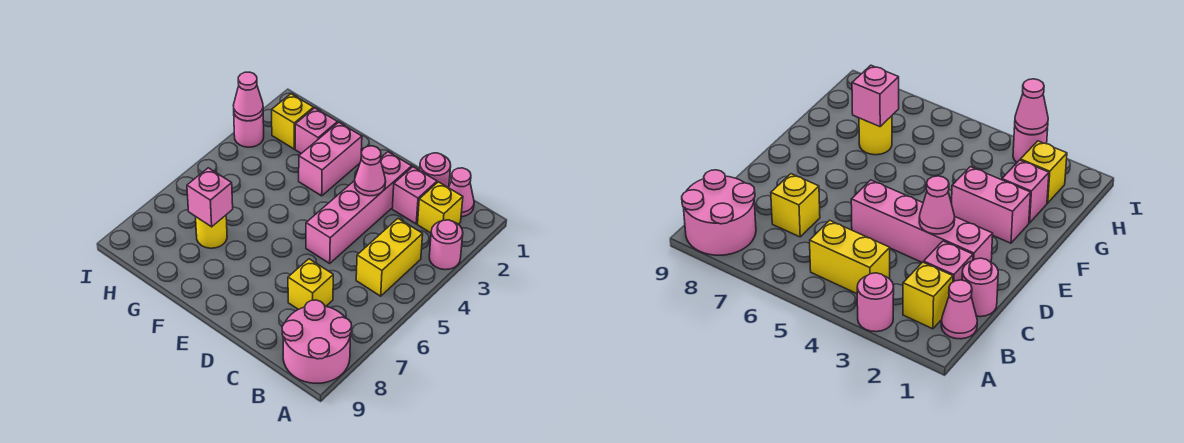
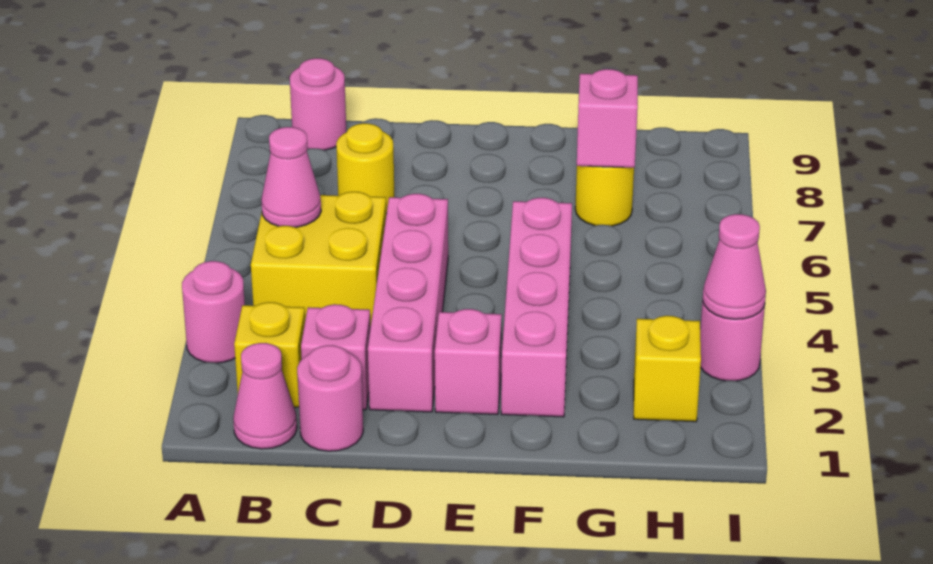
pink 2x2 round brick [282,300,352,383] -> pink 1x1 round brick [290,58,346,150]
yellow 1x2 brick [356,219,423,296] -> yellow 2x2 brick [251,192,386,326]
yellow 1x1 brick [288,259,333,310] -> yellow 1x1 round brick [336,123,394,213]
pink 1x1 cone [355,146,386,196] -> pink 1x1 cone moved to [261,127,321,227]
pink 1x2 brick [299,122,362,196] -> pink 1x4 brick [501,198,572,417]
pink 1x1 brick [295,108,338,154] -> pink 1x1 brick moved to [435,309,502,414]

